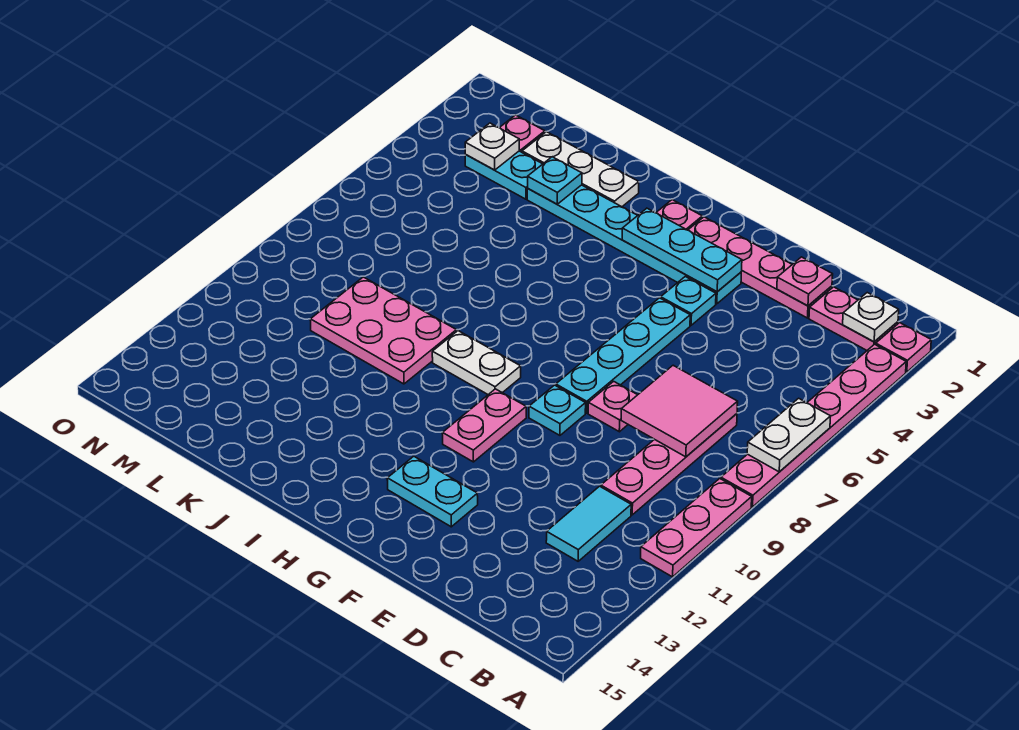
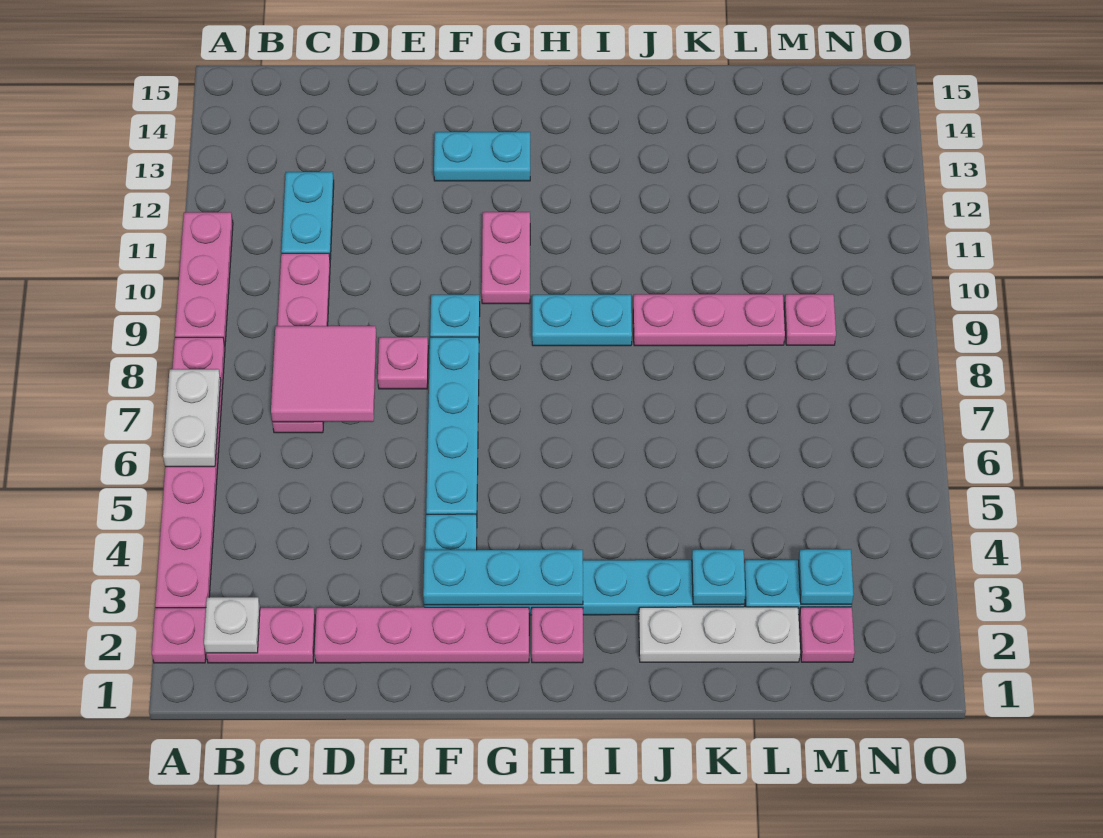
cyan 1x2 tile [546,486,631,561] -> cyan 1x2 plate [281,172,334,259]
pink 1x1 plate [777,257,833,306] -> pink 1x1 plate moved to [784,294,836,345]
white 1x2 plate [432,331,521,394] -> cyan 1x2 plate [532,295,632,346]
pink 2x3 plate [310,277,456,384] -> pink 1x3 plate [633,294,785,346]
white 1x1 plate [465,123,519,170] -> cyan 1x1 plate [798,549,853,605]

